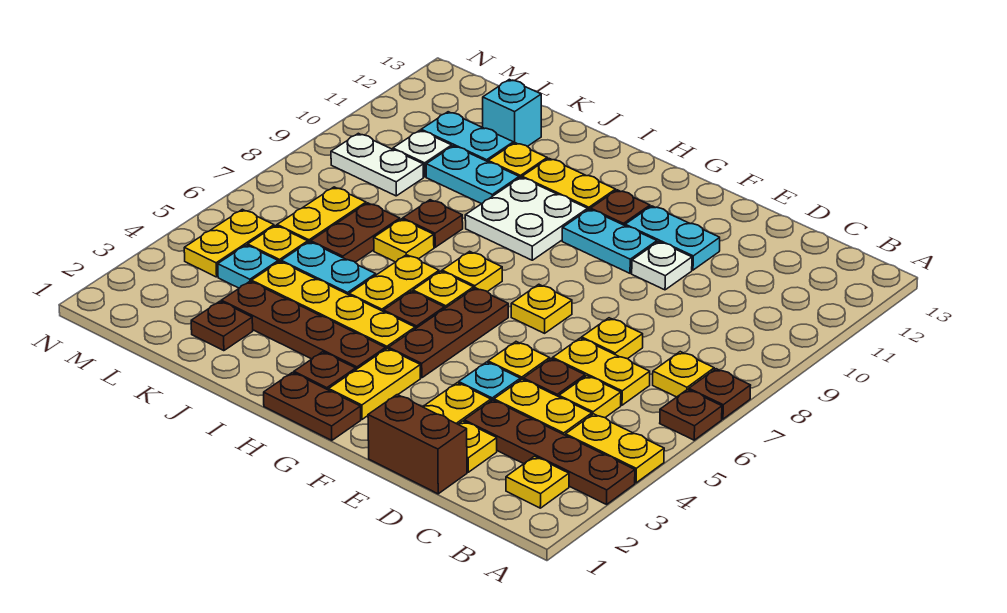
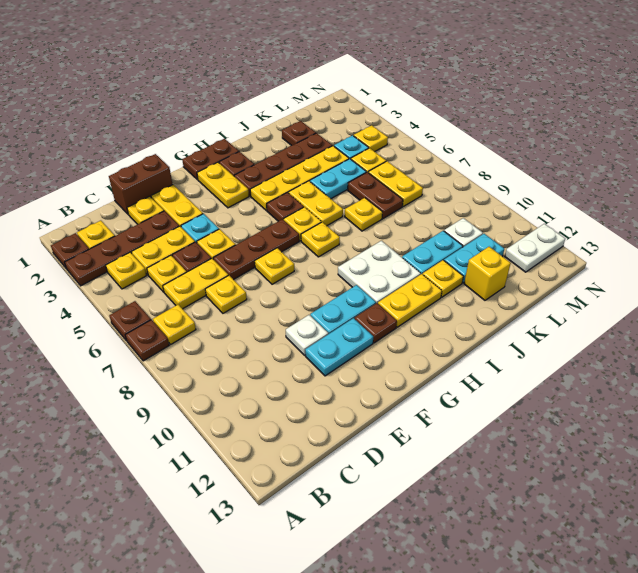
yellow 1x2 plate [566,414,664,483] -> yellow 1x1 plate [106,252,147,289]
brown 1x3 plate [389,288,508,378] -> brown 1x3 plate turned to [213,219,299,280]
brown 1x1 plate [403,200,463,247] -> brown 1x1 plate moved to [51,233,89,269]
cyan 1x1 brick [483,79,541,146] -> yellow 1x1 brick [464,247,511,300]
white 1x2 plate [331,133,423,196] -> white 1x2 plate moved to [505,224,565,272]
yellow 1x2 plate [184,209,274,277] -> yellow 1x1 plate [354,125,388,152]

